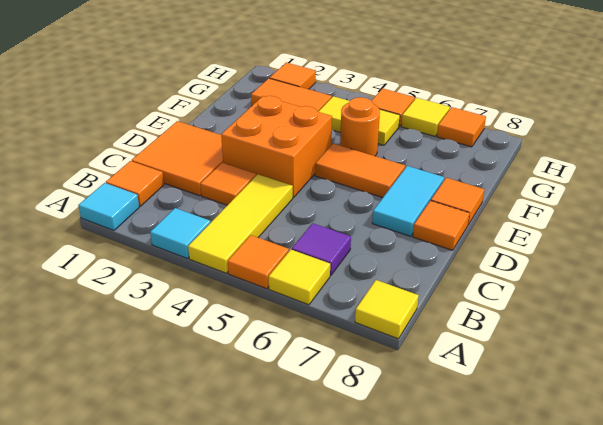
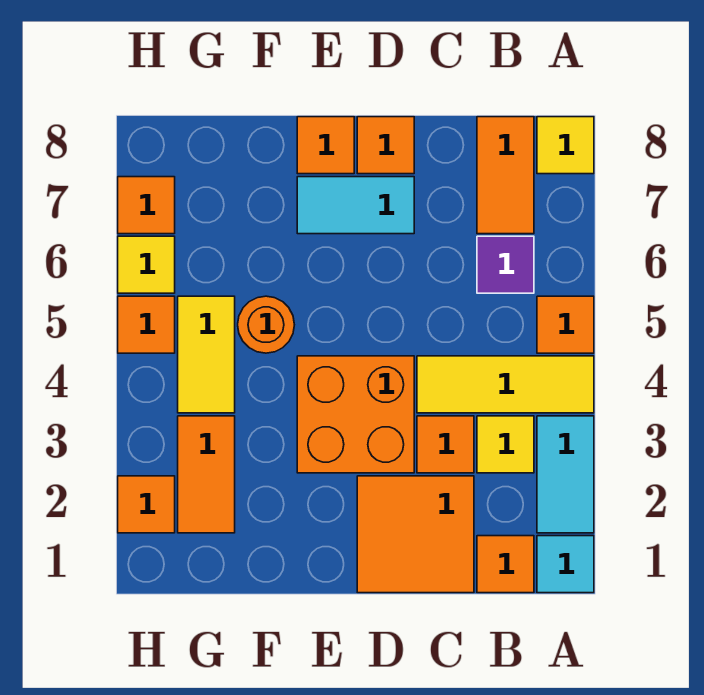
cyan 1x1 tile [150,208,210,259] -> cyan 1x2 tile [537,416,594,533]
yellow 1x1 tile [269,250,330,305] -> yellow 1x1 tile moved to [477,416,534,473]
orange 1x2 tile [315,144,405,198] -> orange 1x2 tile moved to [477,117,534,234]

